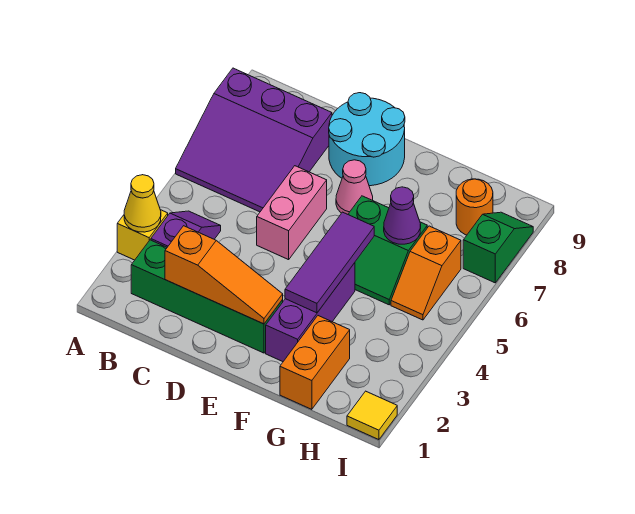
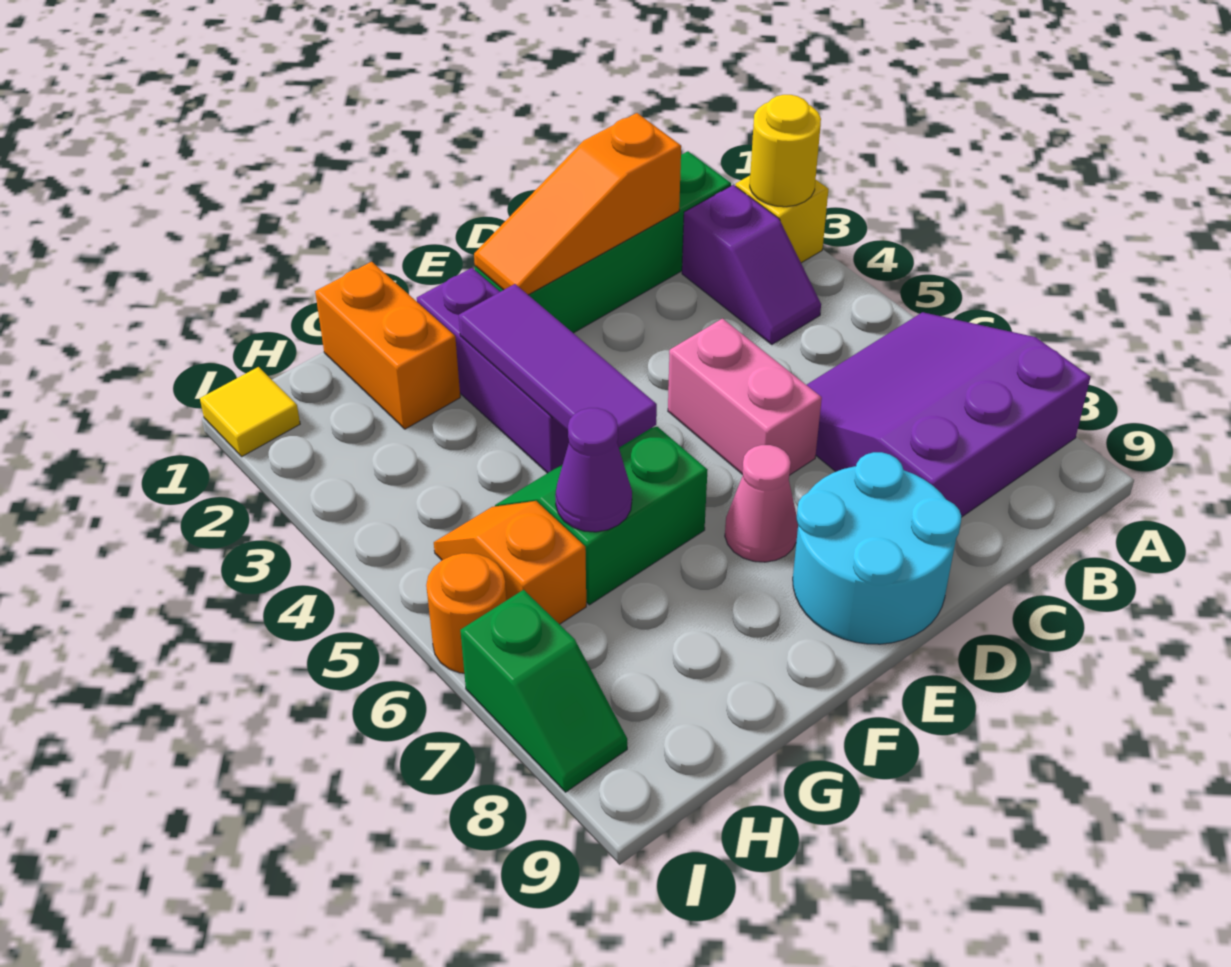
yellow 1x1 cone [124,175,161,232] -> yellow 1x1 round brick [750,95,821,207]
orange 1x1 round brick [456,179,493,235] -> orange 1x1 round brick moved to [426,553,506,673]

